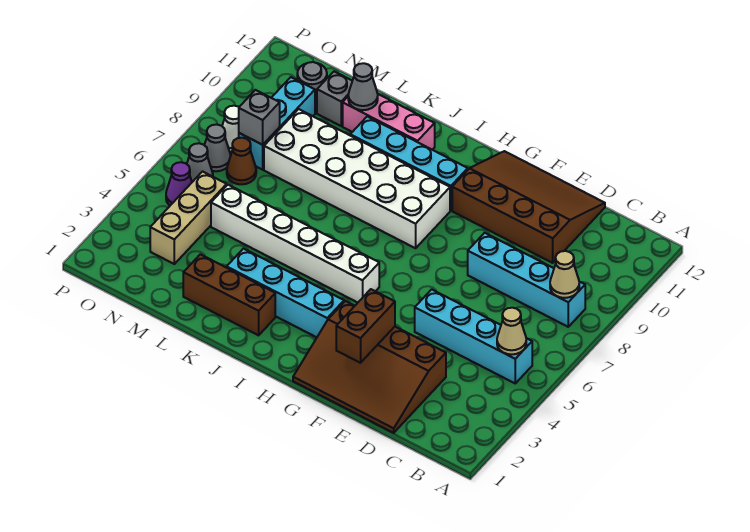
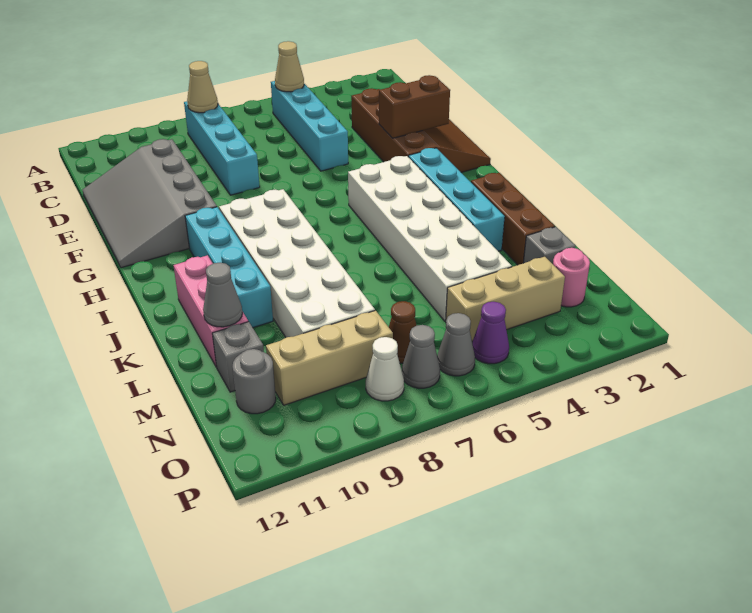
brown 3x4 slope [452,151,605,263] -> grey 3x4 slope [83,139,217,268]
white 1x6 brick [211,185,379,303] -> white 2x6 brick [348,156,512,321]
none -> pink 1x1 round brick [553,248,590,307]
cyan 1x3 brick [239,77,315,170] -> tan 1x3 brick [266,310,393,405]
grey 1x1 brick [239,90,280,145] -> grey 1x1 brick moved to [523,227,575,264]

